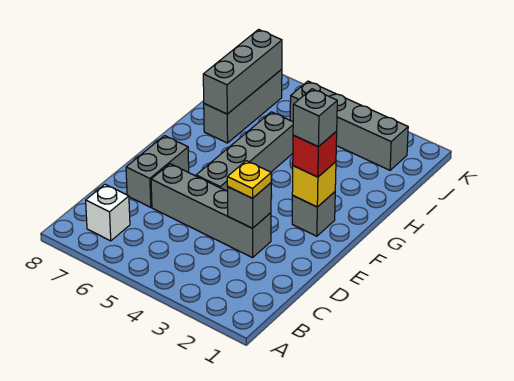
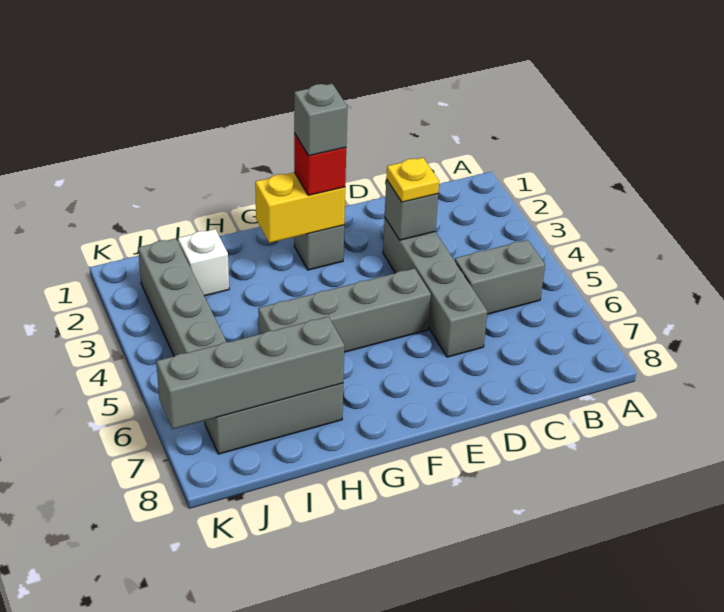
white 1x1 brick [86,184,130,241] -> white 1x1 brick moved to [178,229,229,296]
grey 1x2 brick [126,136,189,207] -> grey 1x2 brick moved to [455,240,545,314]
yellow 1x1 brick [292,162,336,207] -> yellow 1x2 brick [255,172,345,243]
grey 1x3 brick [203,29,282,114] -> grey 1x4 brick [156,317,344,429]

